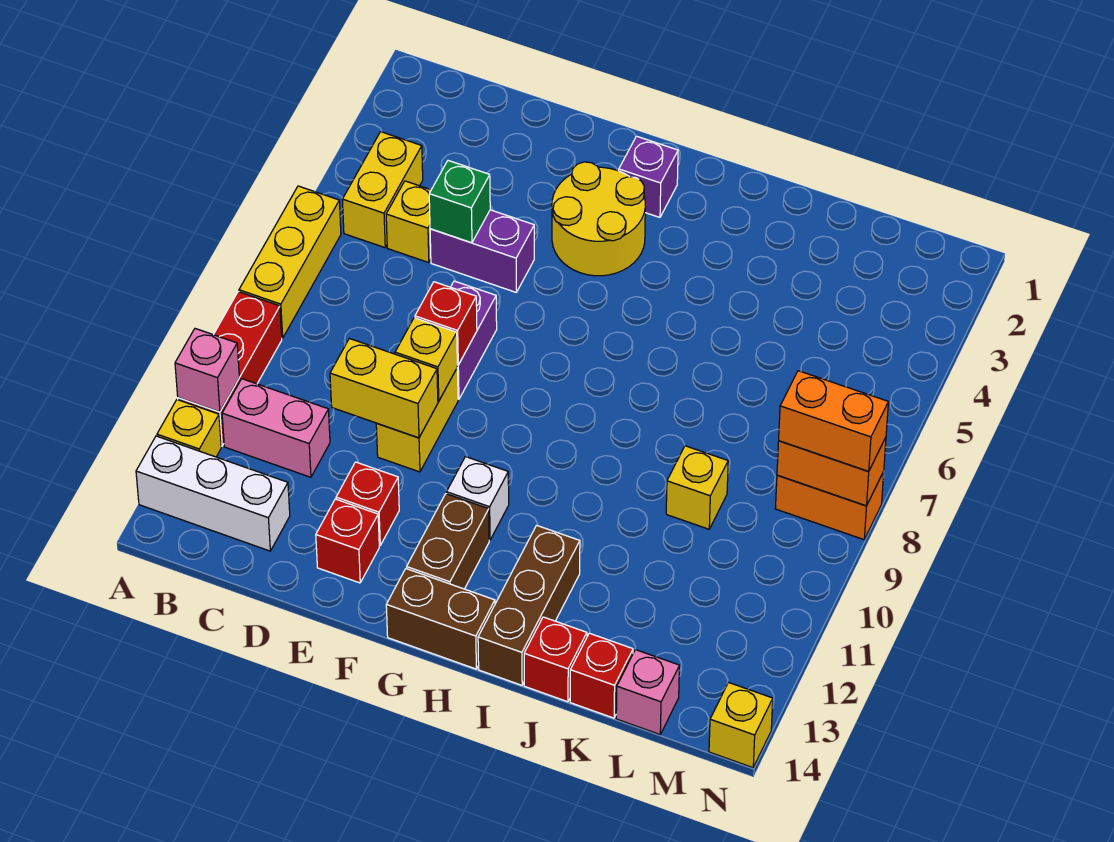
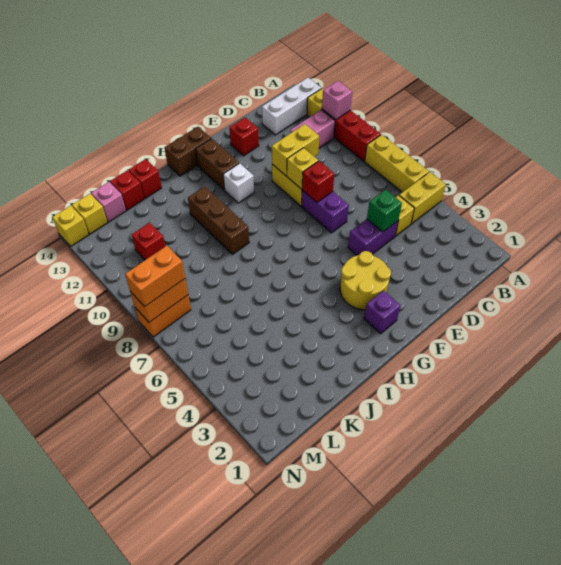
yellow 1x2 brick [342,132,423,248] -> yellow 1x2 brick turned to [399,172,446,224]
red 1x1 brick [336,462,399,546] -> red 1x1 brick moved to [132,223,165,260]
brown 1x3 brick [478,525,580,685] -> brown 1x3 brick moved to [188,186,249,254]
yellow 1x1 brick [666,446,728,529] -> yellow 1x1 brick moved to [72,194,108,234]

